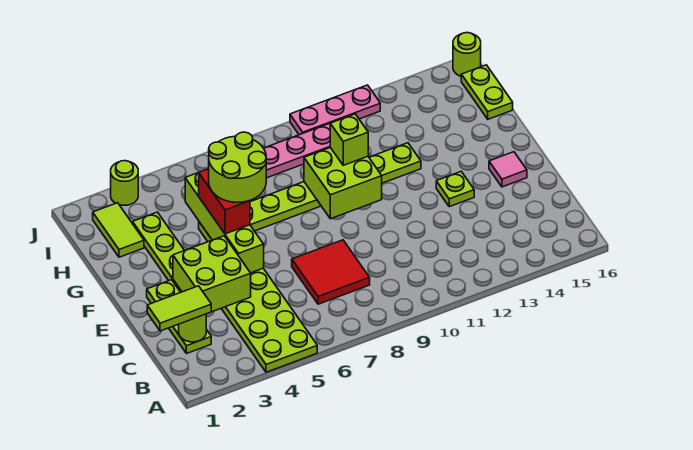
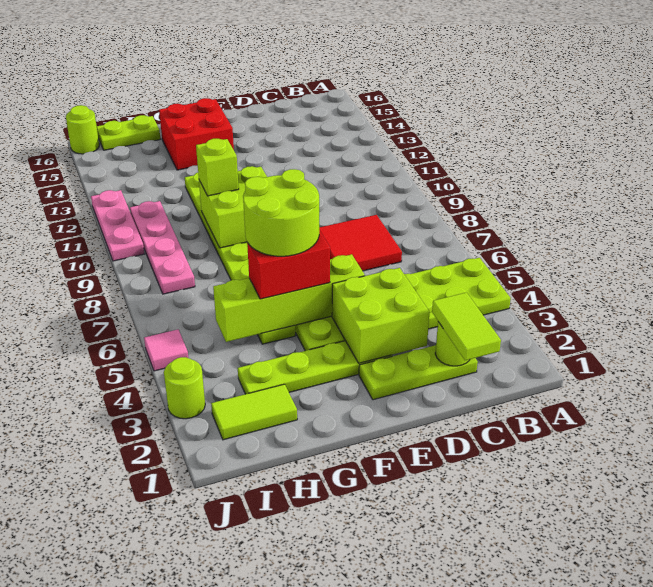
lime 1x1 plate [436,172,474,207] -> none
pink 1x1 tile [489,152,527,187] -> pink 1x1 tile moved to [144,330,188,371]
none -> red 2x2 brick [159,98,234,170]

